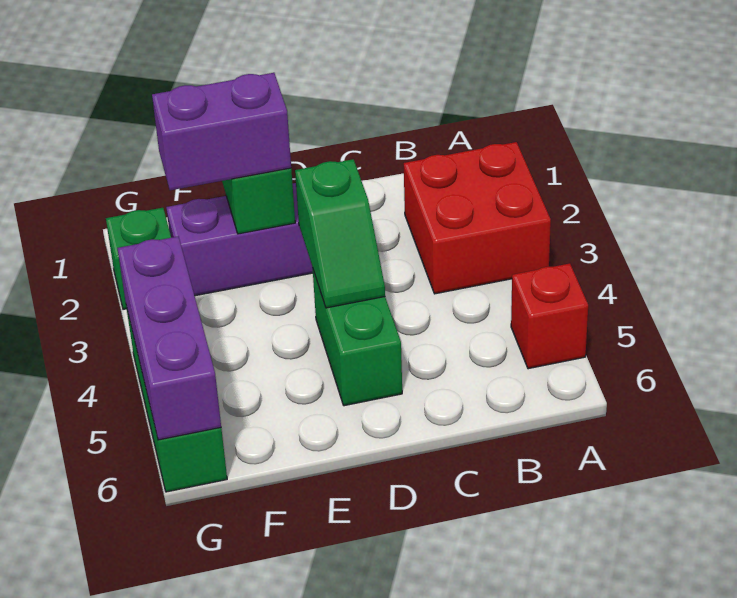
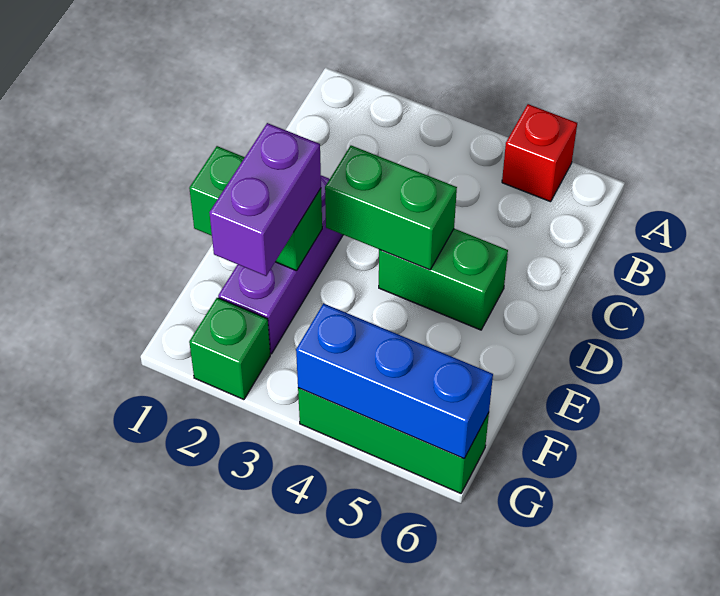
red 2x2 brick [404,142,551,294] -> none
green 1x2 slope [295,159,385,308] -> green 1x2 brick [325,145,457,270]
purple 1x3 brick [117,237,221,440] -> blue 1x3 brick [296,303,493,459]

